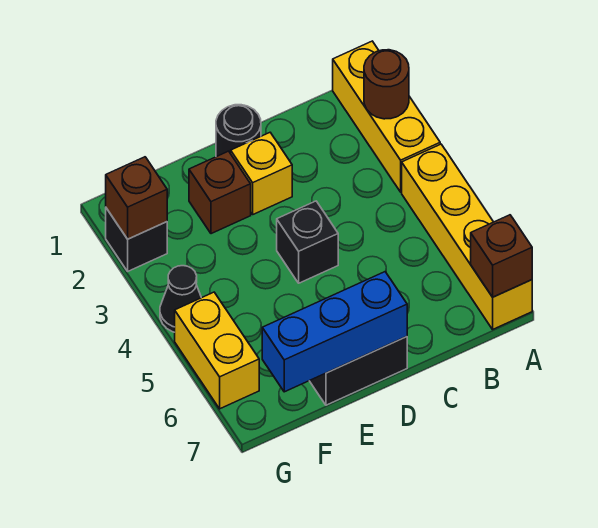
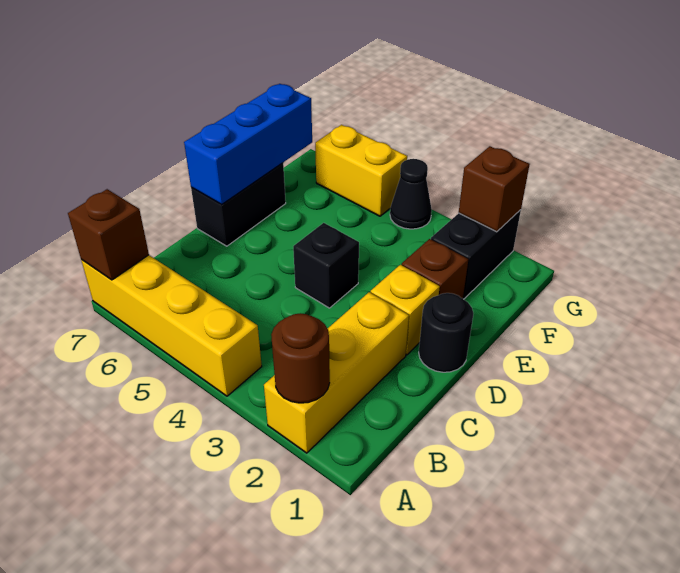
yellow 1x3 brick [333,41,440,192] -> yellow 1x3 brick turned to [264,292,409,453]
black 1x1 brick [106,208,167,271] -> black 1x2 brick [431,210,521,299]

